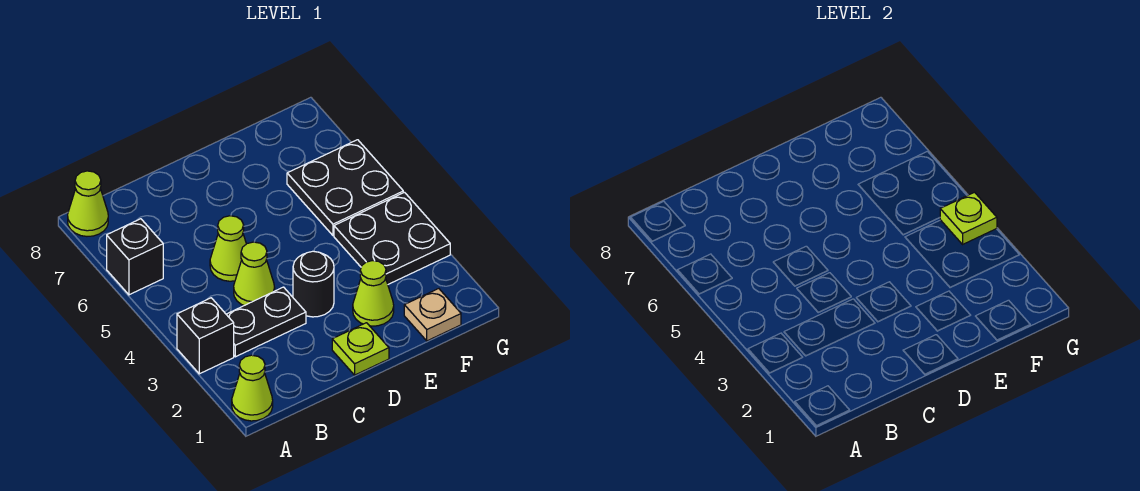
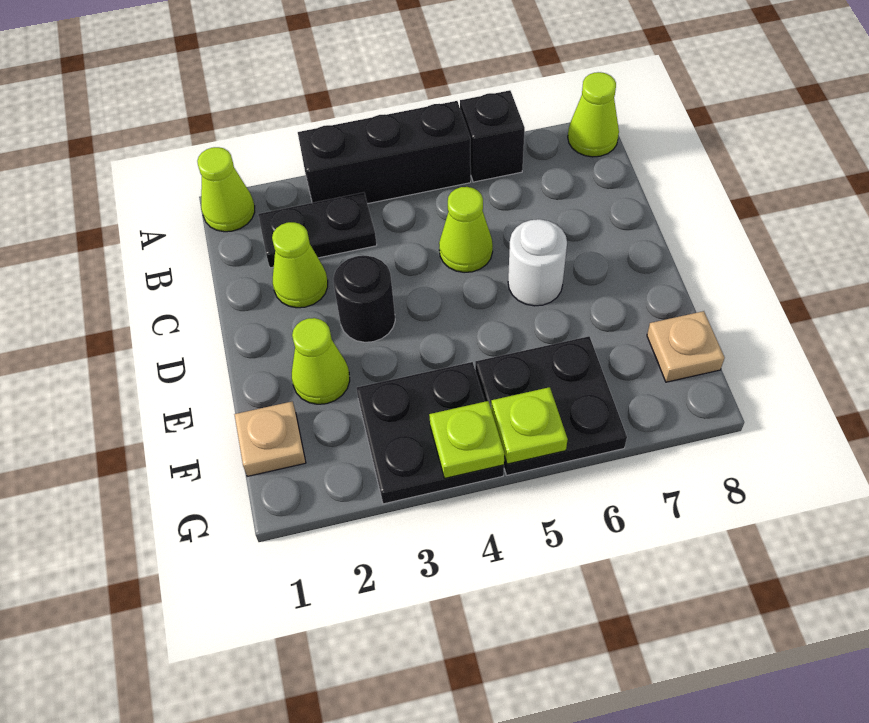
black 1x1 brick [177,298,234,374] -> black 1x3 brick [298,101,471,204]
black 1x2 plate [226,287,306,357] -> black 1x2 plate turned to [258,192,377,268]
lime 1x1 cone [234,242,275,305] -> lime 1x1 cone moved to [272,222,328,308]
lime 1x1 plate [332,323,389,375] -> lime 1x1 plate moved to [491,387,568,464]
none -> white 1x1 round brick [508,219,567,306]
none -> tan 1x1 plate [647,311,725,382]

